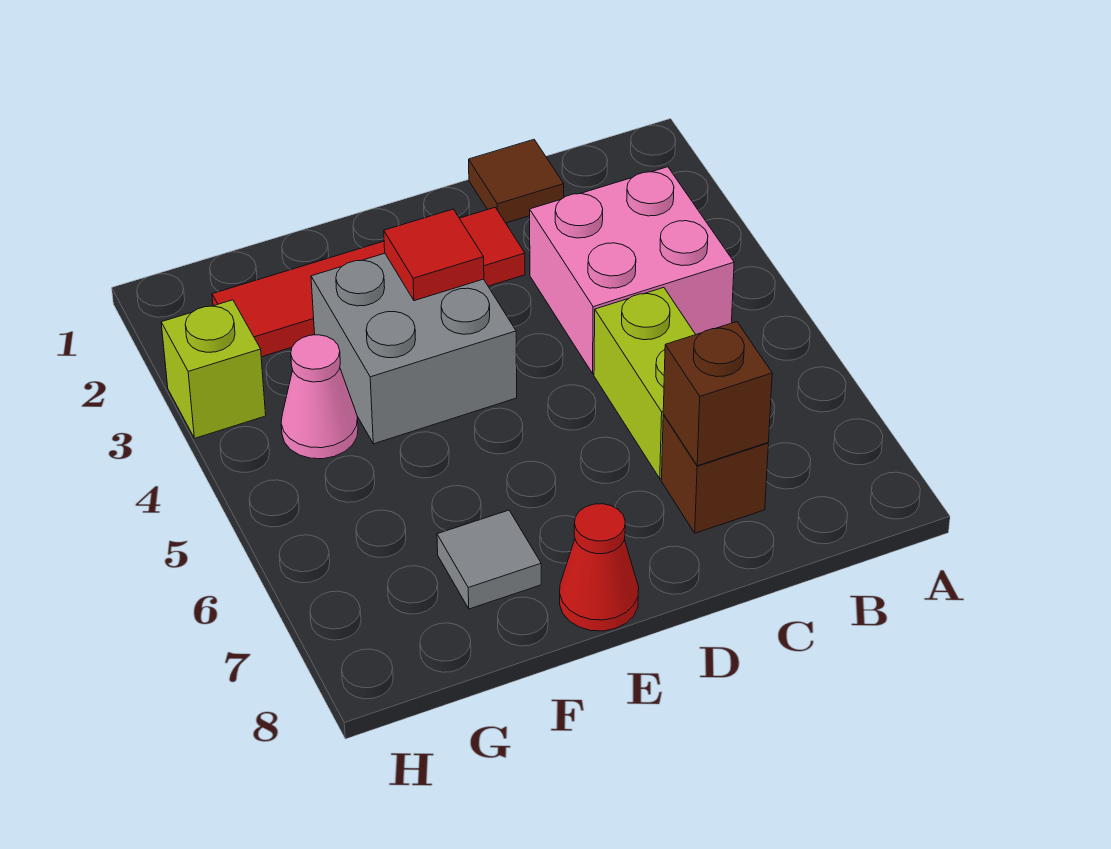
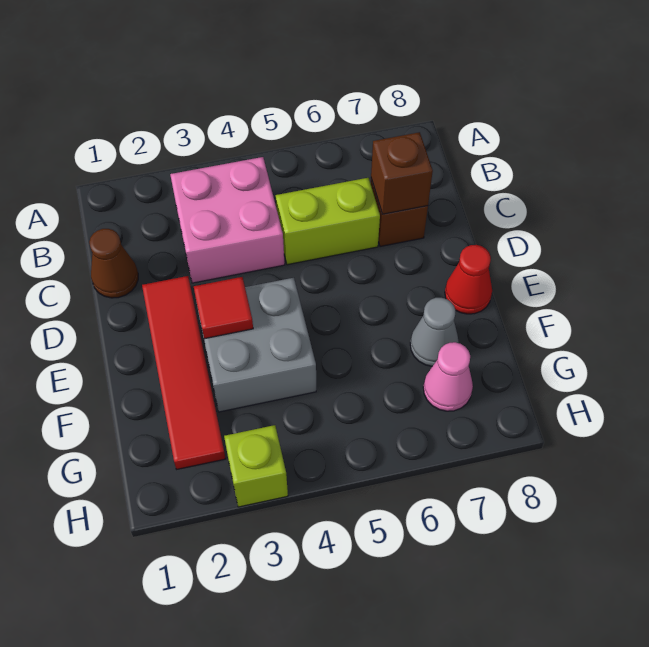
brown 1x1 tile [469,140,564,223] -> brown 1x1 cone [89,229,138,298]
grey 1x1 tile [437,510,541,609] -> grey 1x1 cone [410,298,459,366]
pink 1x1 cone [281,335,358,459] -> pink 1x1 cone moved to [423,342,473,411]

